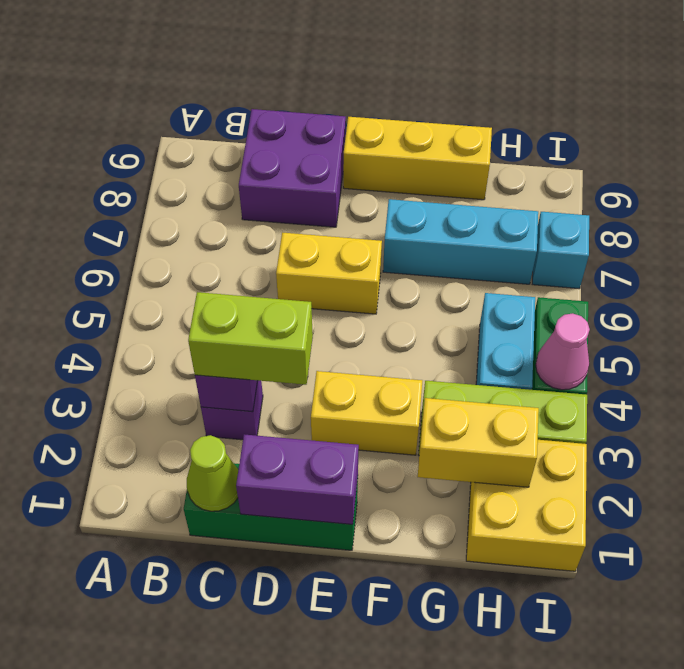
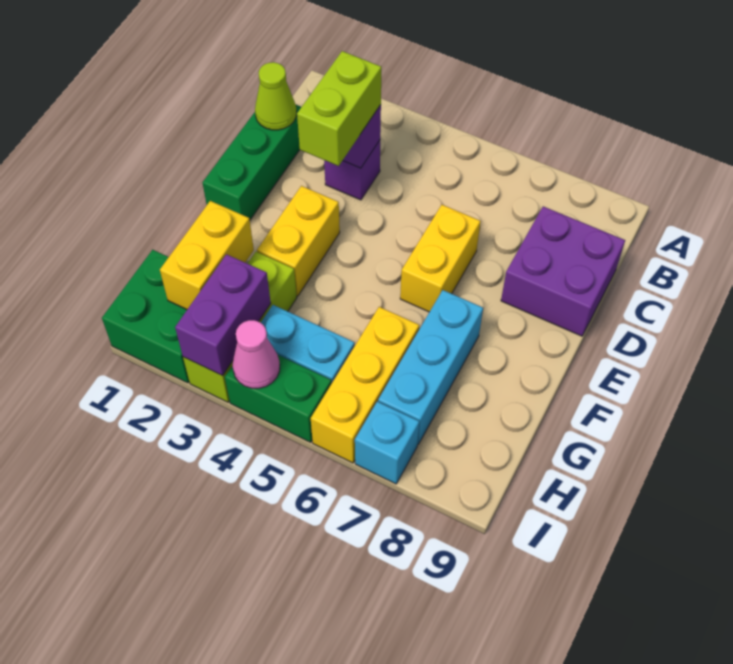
purple 1x2 brick [236,434,359,524] -> purple 1x2 brick moved to [175,254,271,375]
yellow 1x3 brick [343,117,492,200] -> yellow 1x3 brick moved to [311,307,419,463]
yellow 2x2 brick [466,440,587,571] -> green 2x2 brick [102,250,189,383]

